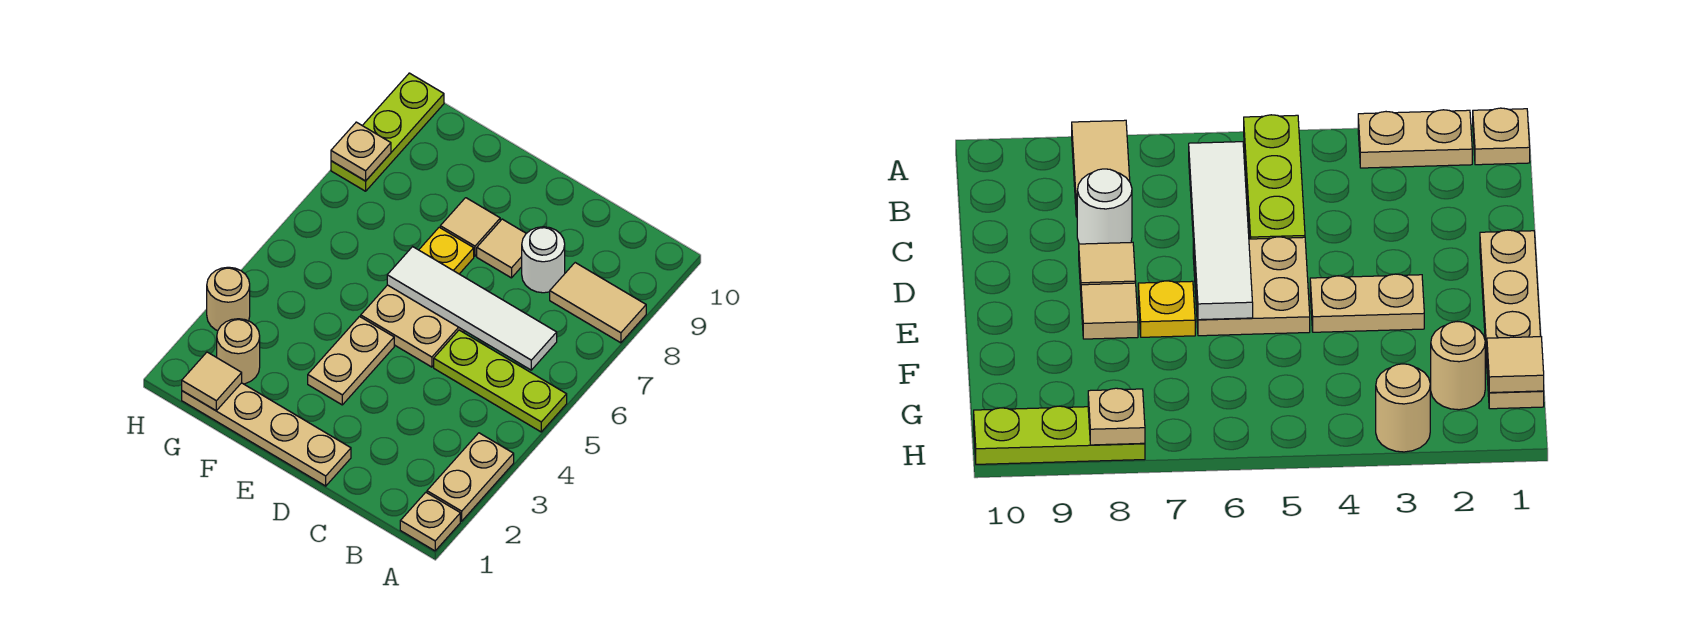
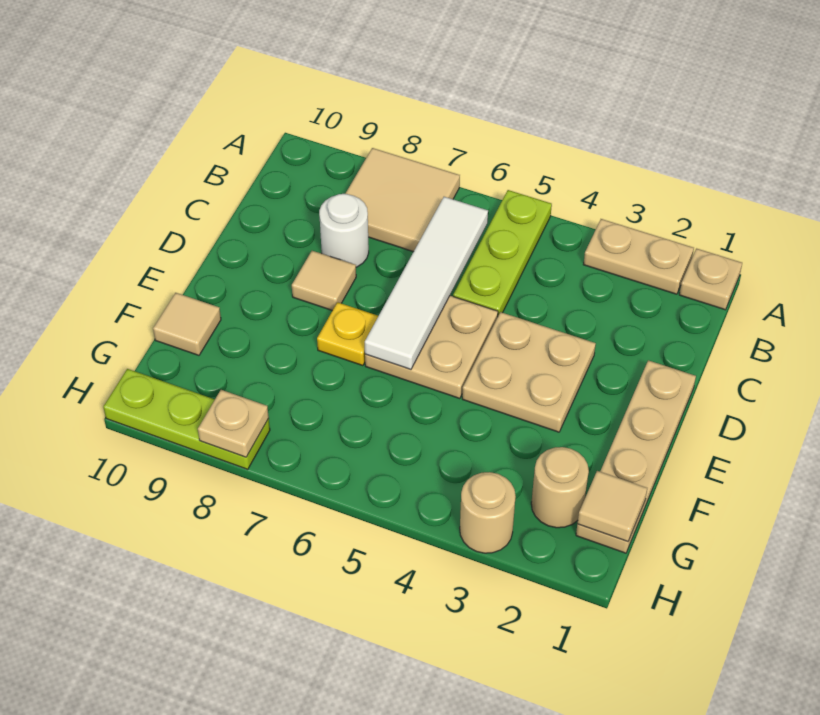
tan 1x2 tile [550,263,646,343] -> tan 2x2 tile [345,148,460,252]
tan 1x2 plate [308,317,394,405] -> tan 2x2 plate [462,312,596,432]
tan 1x1 tile [440,198,500,256] -> tan 1x1 tile moved to [153,293,221,355]

